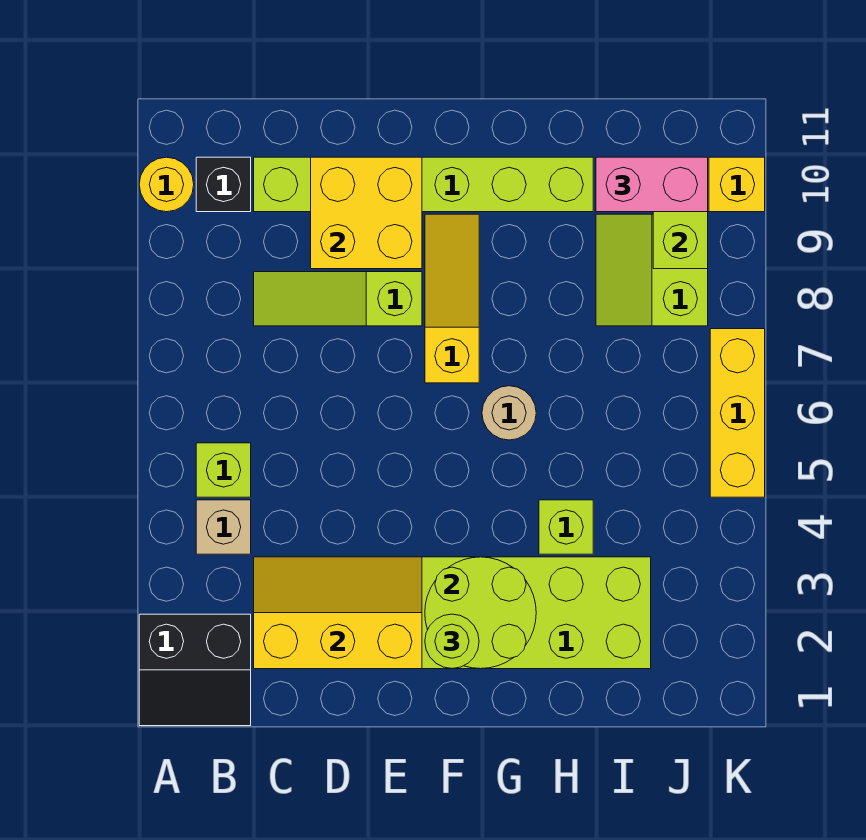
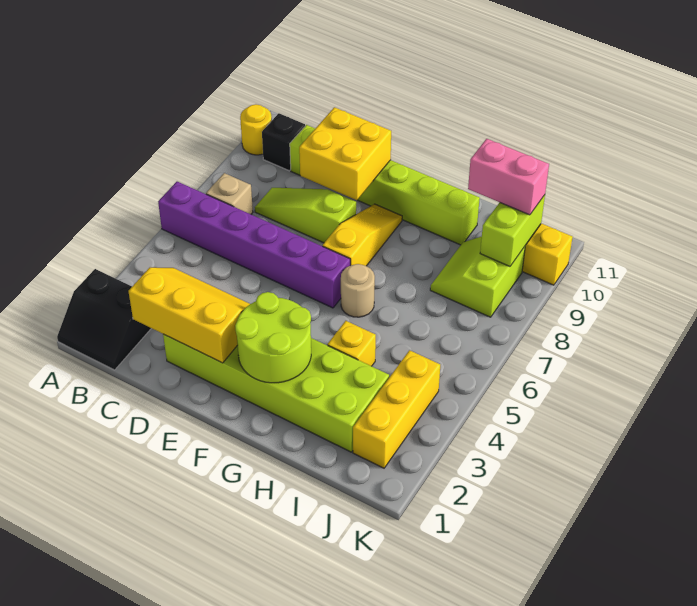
none -> purple 1x6 brick [158,182,350,308]
tan 1x1 brick [196,500,251,554] -> tan 1x1 brick moved to [206,173,253,214]
lime 1x1 brick [196,443,251,497] -> none
lime 1x1 round brick [425,614,479,669] -> none
lime 1x1 brick [539,500,593,554] -> yellow 1x1 brick [327,321,376,366]
yellow 1x3 brick [710,329,765,497] -> yellow 1x3 brick moved to [353,350,440,468]

